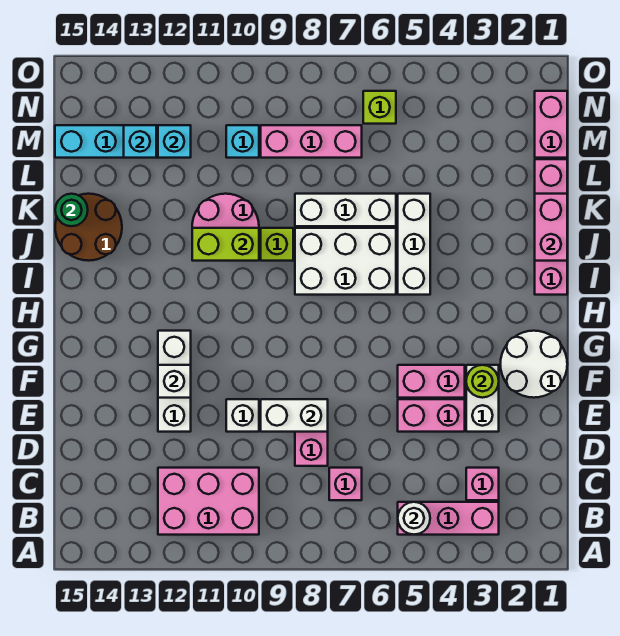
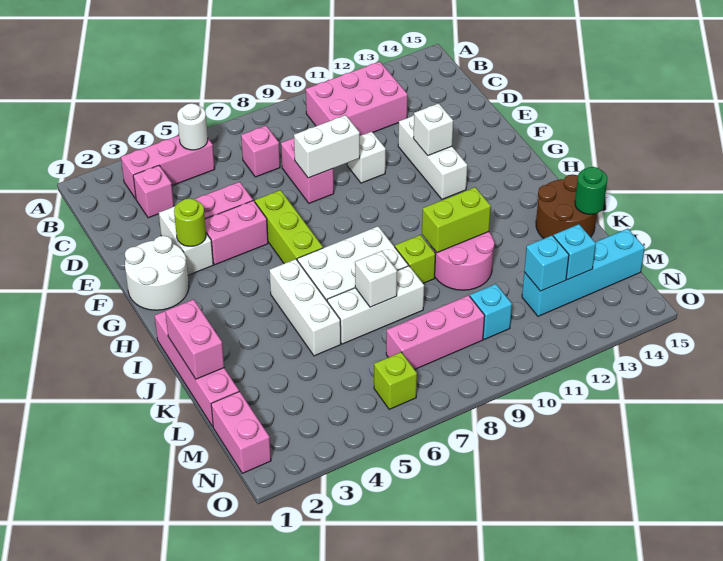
none -> lime 1x3 brick [255,190,323,264]
none -> white 1x1 brick [355,251,397,307]

